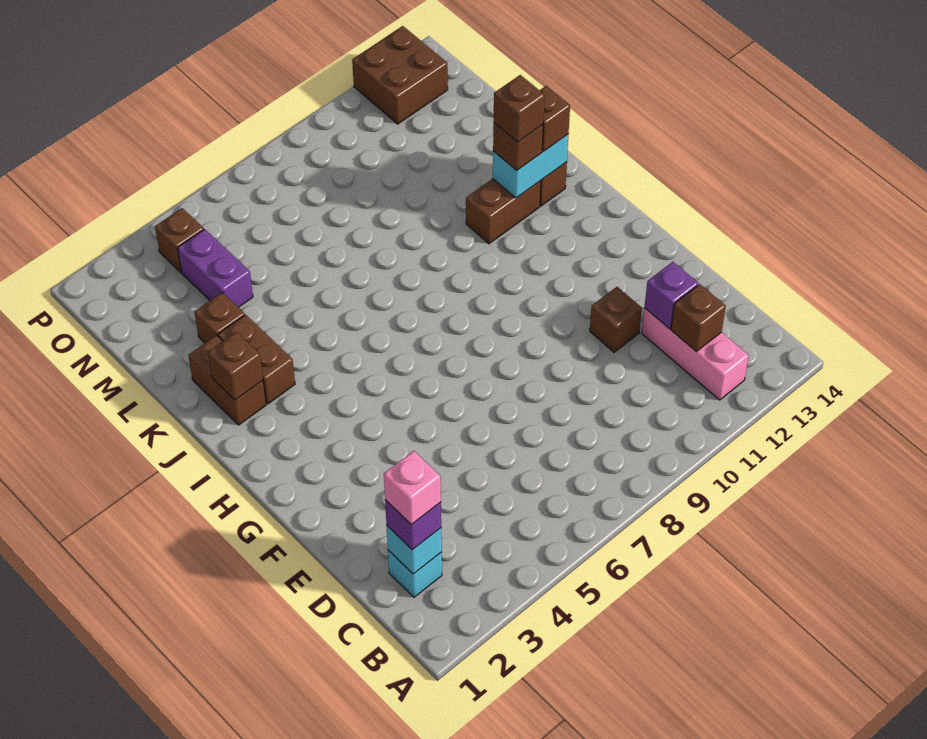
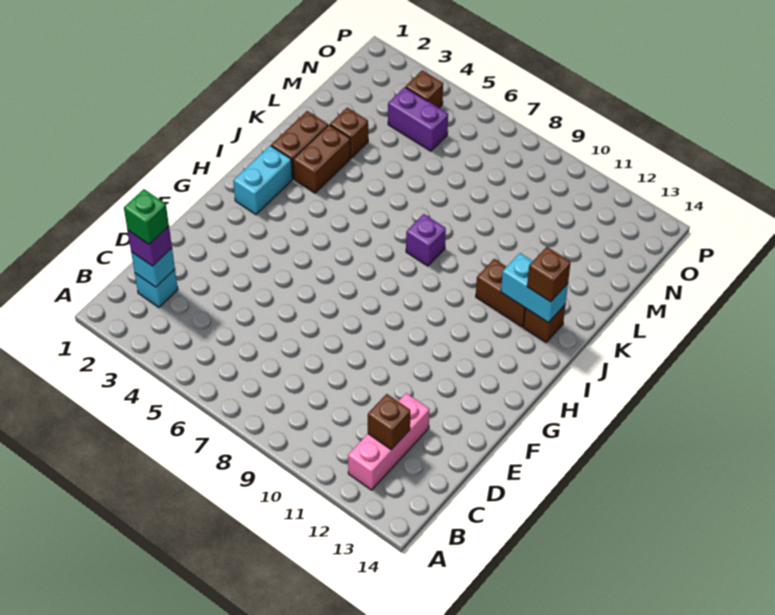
pink 1x1 brick [384,451,441,525] -> green 1x1 brick [124,189,169,244]
purple 1x1 brick [644,262,698,329] -> purple 1x1 brick moved to [406,214,446,266]
brown 1x1 brick [590,287,642,352] -> none
none -> cyan 1x2 brick [233,146,292,214]
brown 1x1 brick [208,332,263,400] -> none
brown 1x1 brick [493,123,543,170] -> none
brown 1x1 brick [494,75,545,142] -> none
purple 1x2 brick [178,229,253,307] -> purple 1x2 brick turned to [388,87,448,151]
brown 2x2 brick [352,26,448,124] -> none

